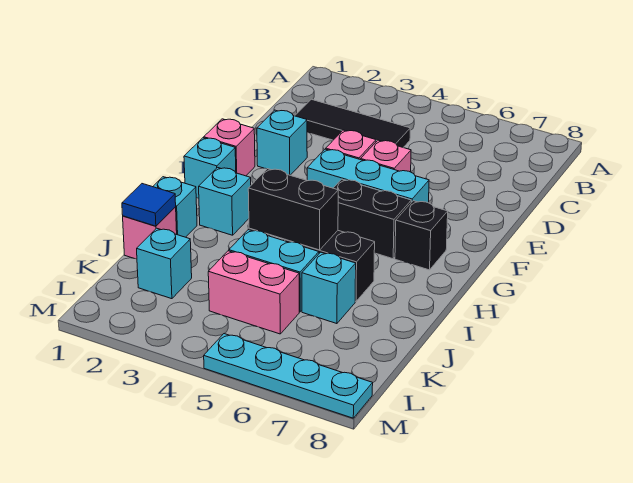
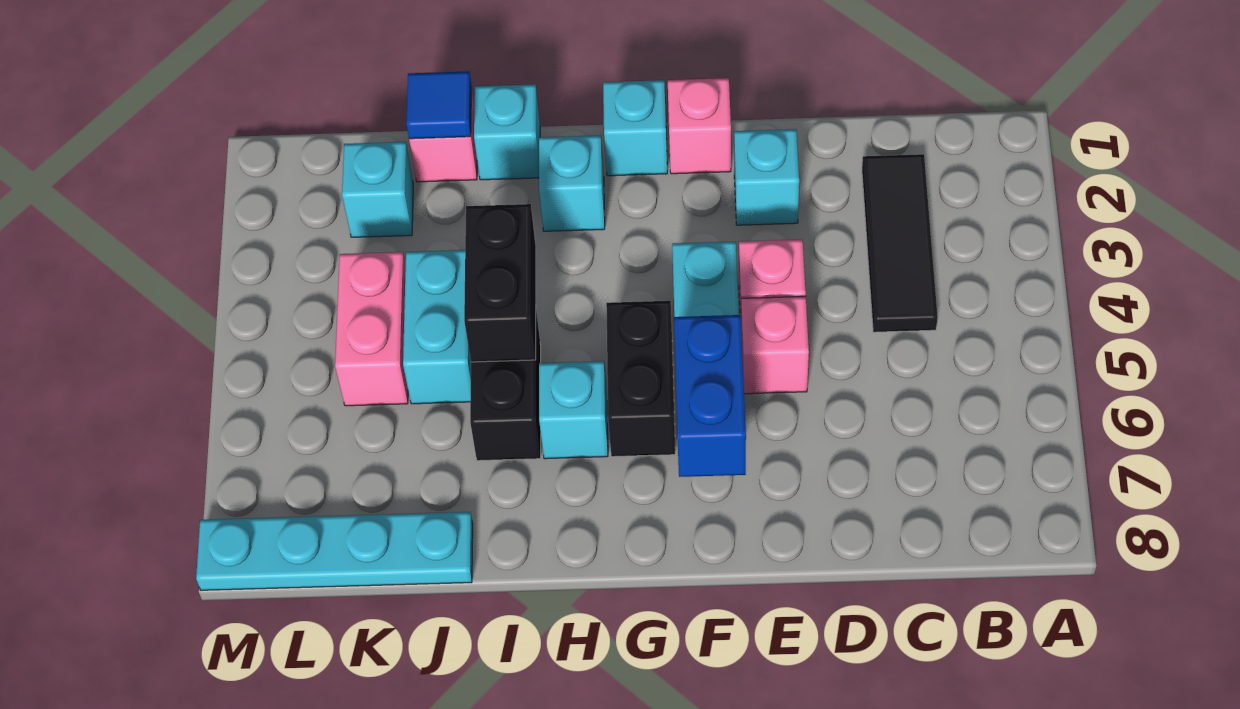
none -> blue 1x2 brick [674,315,746,477]
black 1x1 brick [395,201,448,270] -> none
cyan 1x1 brick [302,252,356,324] -> cyan 1x1 brick moved to [539,361,608,459]
cyan 1x4 plate [204,334,373,418] -> cyan 1x4 plate turned to [196,512,473,590]

